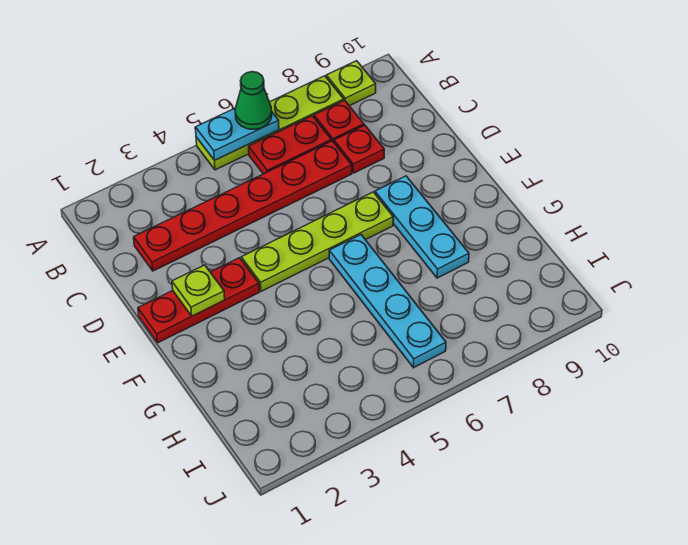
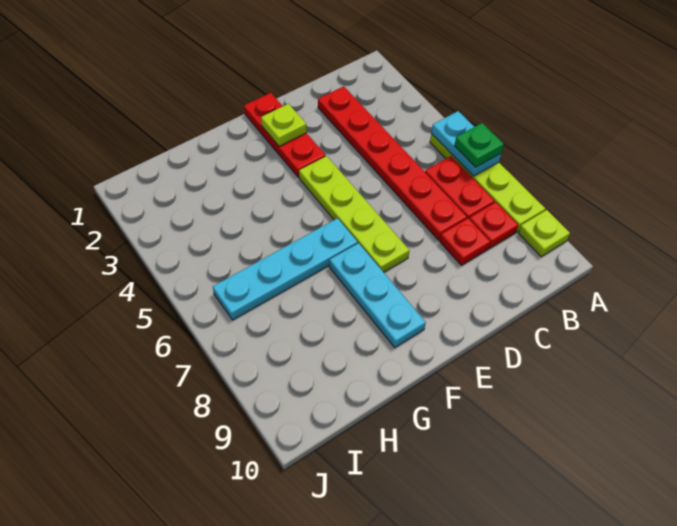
green 1x1 cone [235,72,272,129] -> green 1x1 plate [454,123,504,167]
cyan 1x3 plate [375,176,469,278] -> cyan 1x3 plate turned to [329,243,426,348]

